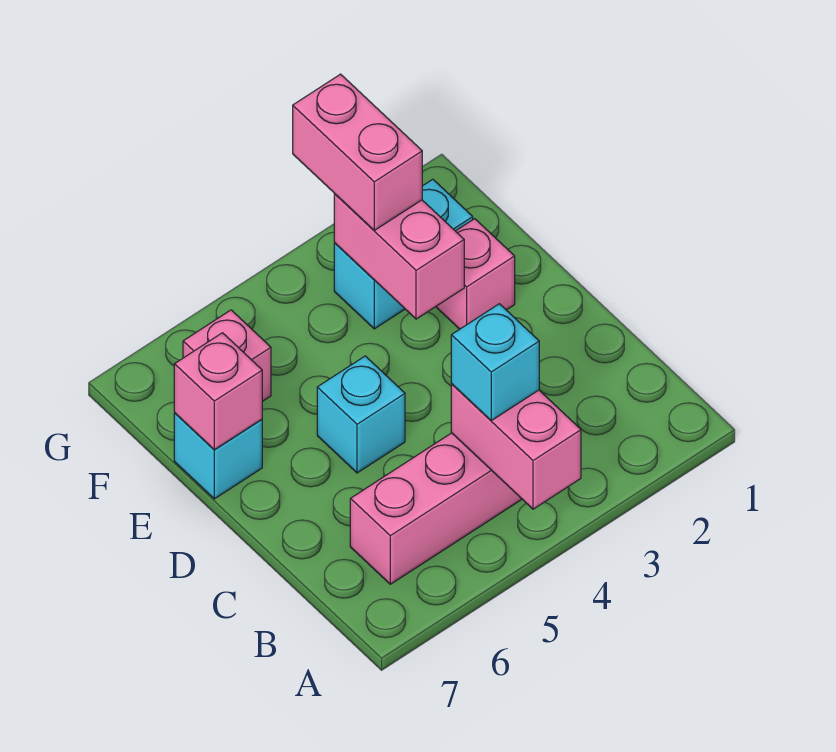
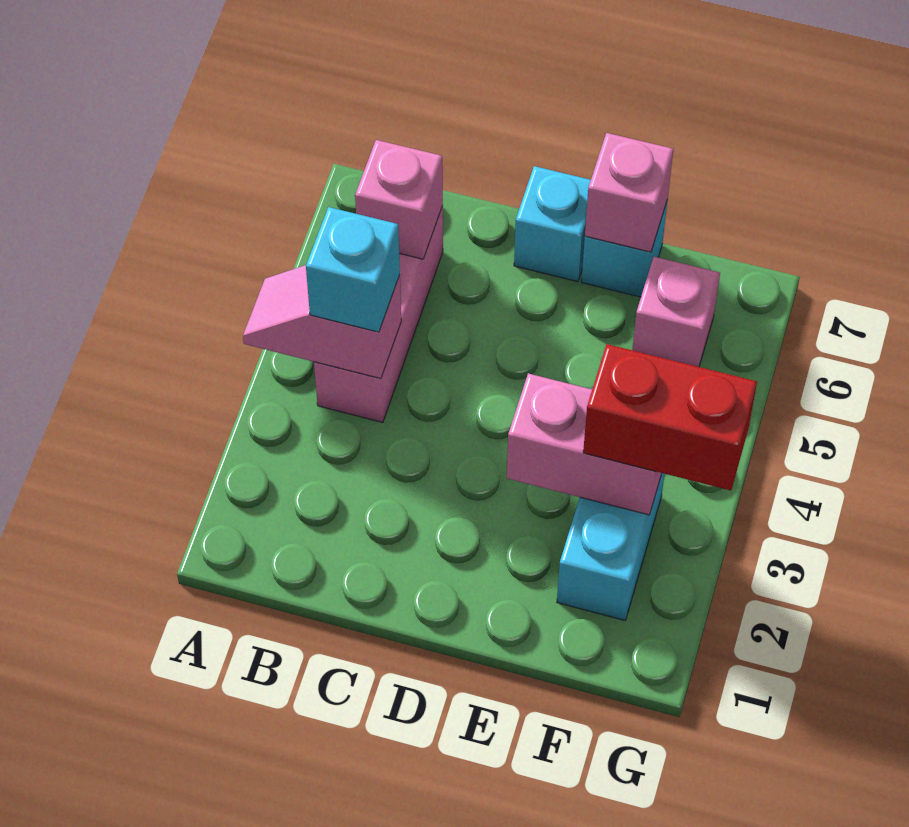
pink 1x2 brick [451,384,581,509] -> pink 1x2 slope [243,265,401,379]
cyan 1x1 brick [317,356,405,473] -> cyan 1x1 brick moved to [514,166,591,282]
pink 1x1 brick [436,219,515,329] -> pink 1x1 brick moved to [355,140,443,259]
pink 1x2 brick [293,74,422,230] -> red 1x2 brick [583,344,757,490]

